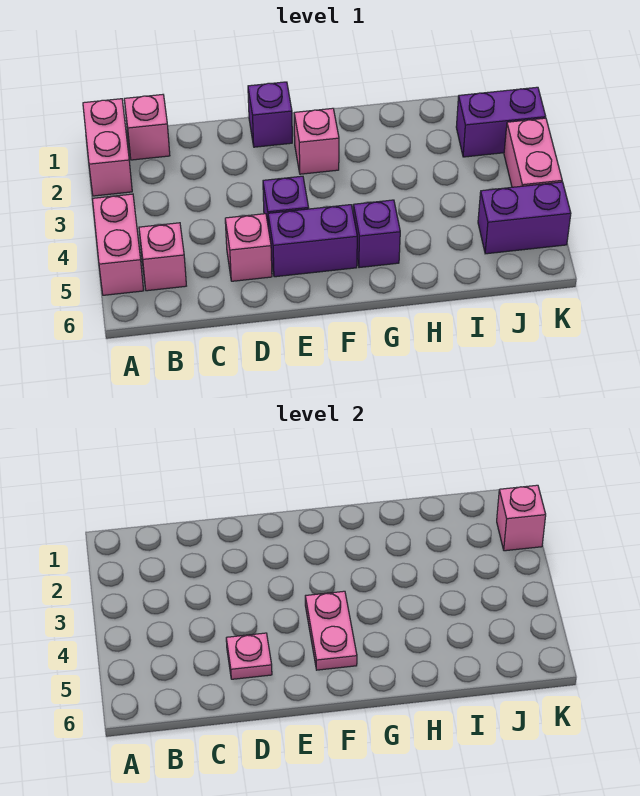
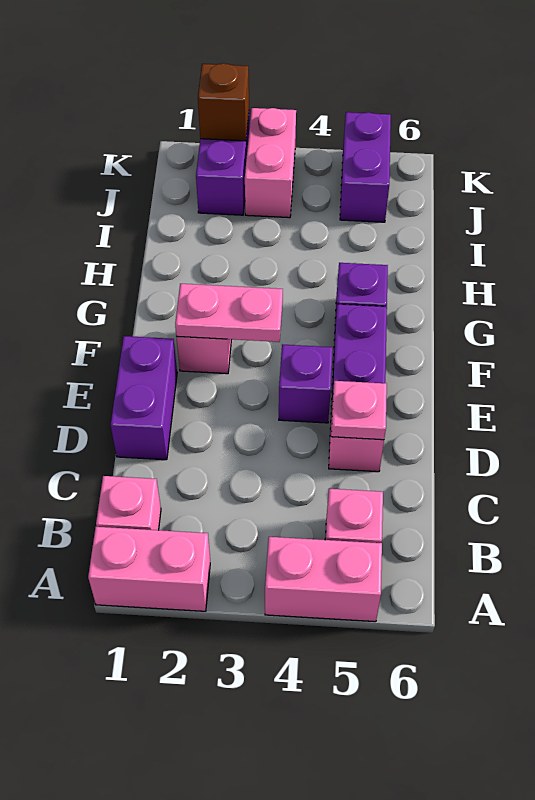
purple 1x1 brick [248,82,292,147] -> purple 1x2 brick [110,336,177,460]
pink 1x2 plate [305,591,357,670] -> pink 1x2 plate moved to [175,284,283,342]
pink 1x1 brick [497,485,546,551] -> brown 1x1 brick [198,63,249,141]
pink 1x2 brick [504,118,562,187] -> pink 1x2 brick turned to [245,108,296,218]

